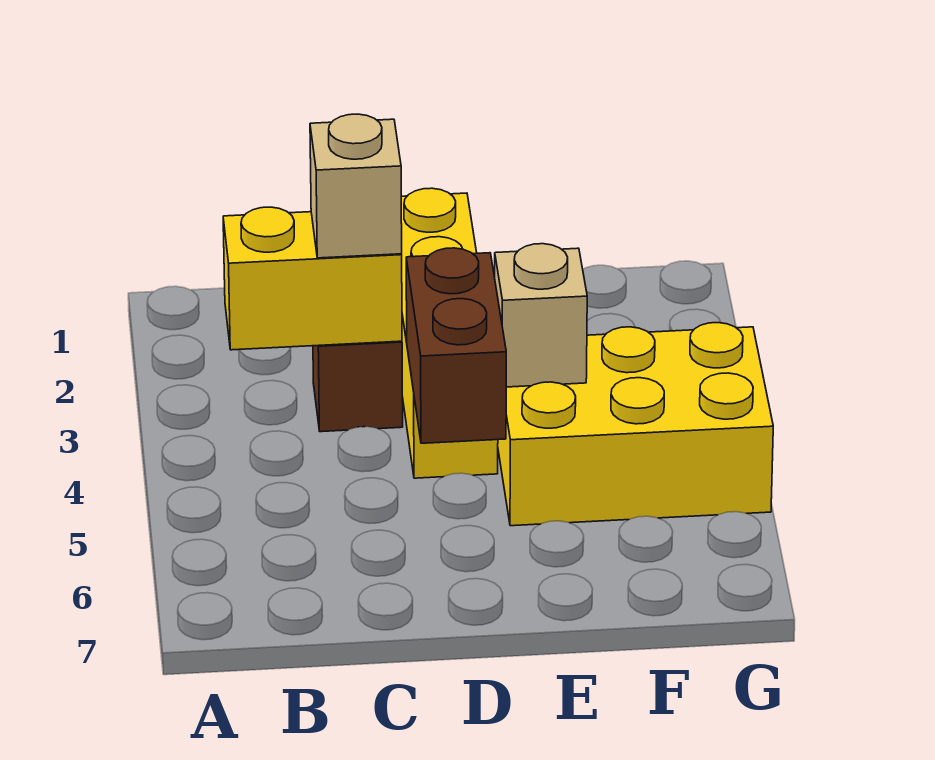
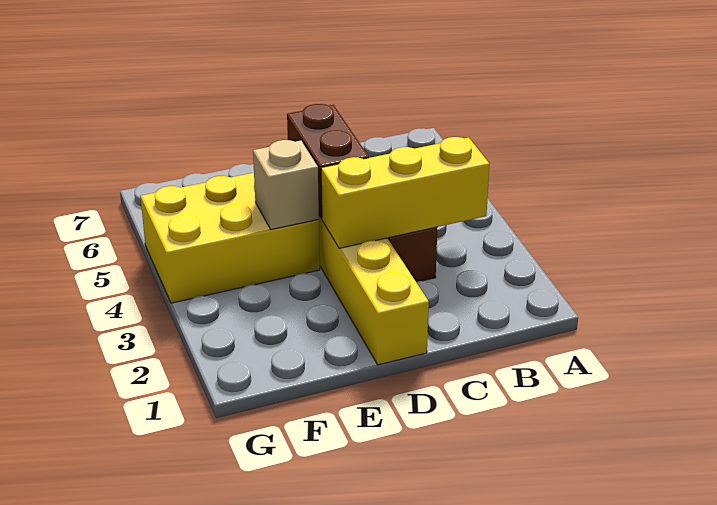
yellow 1x2 brick [223,207,402,350] -> yellow 1x3 brick [321,137,489,248]
tan 1x1 brick [310,114,402,258] -> none

